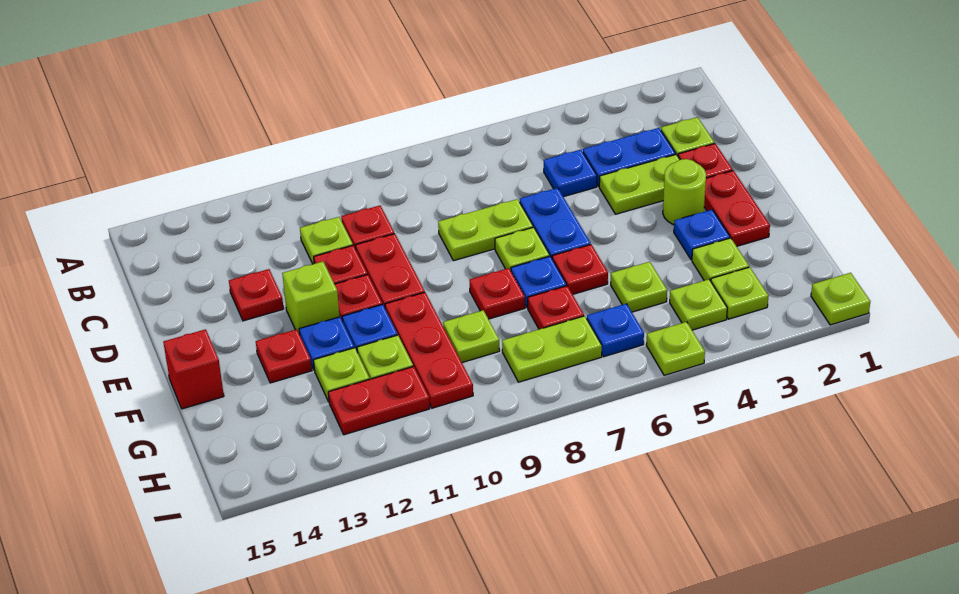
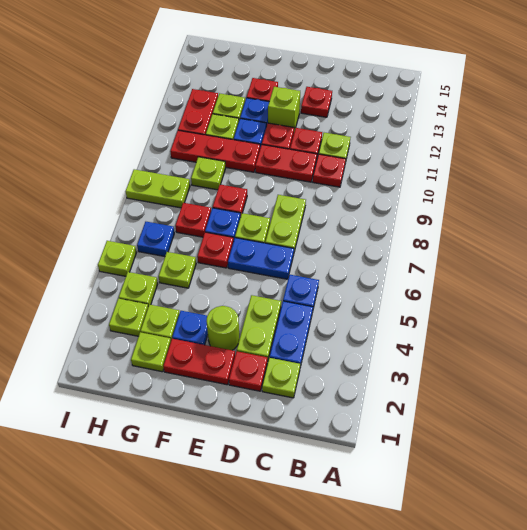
red 1x1 brick [163,329,224,409] -> none
lime 1x2 plate [502,316,602,382] -> lime 1x2 plate turned to [125,169,190,208]
lime 1x1 plate [811,273,870,325] -> lime 1x1 plate moved to [131,332,171,372]

